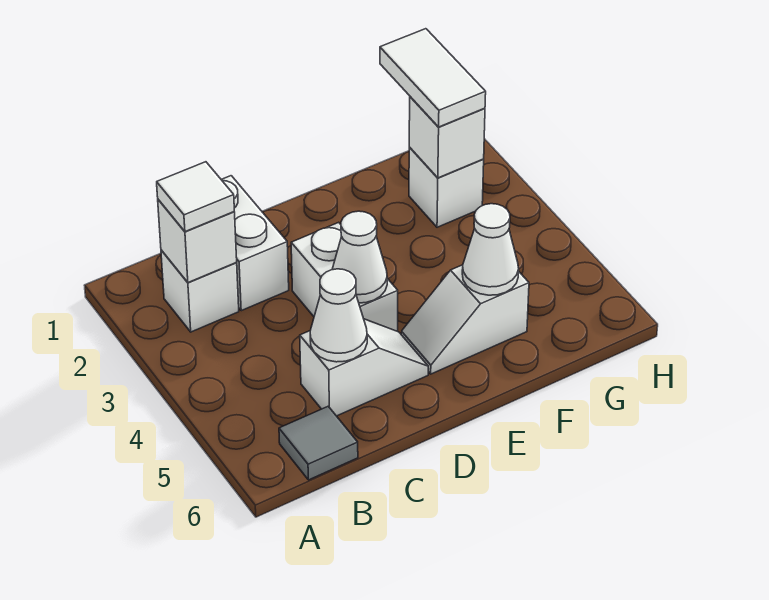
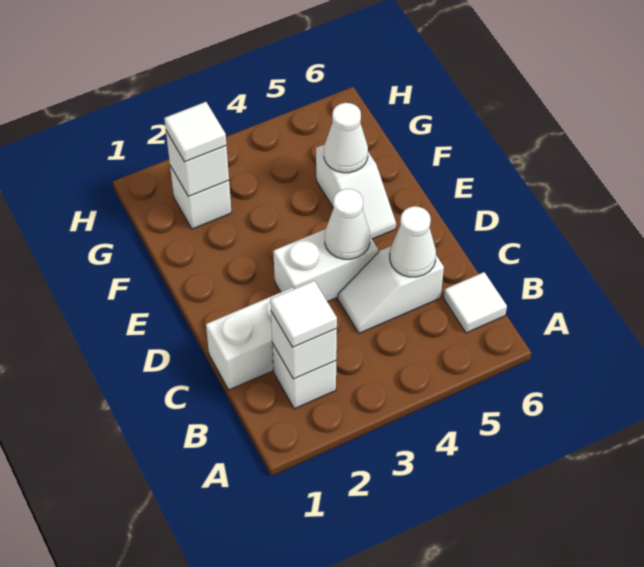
grey 1x1 tile [279,406,358,480] -> white 1x1 tile [444,272,507,333]
white 1x2 slope [300,319,428,416] -> white 1x2 slope turned to [338,246,444,333]
white 1x2 tile [380,29,486,127] -> white 1x1 tile [164,102,226,162]

